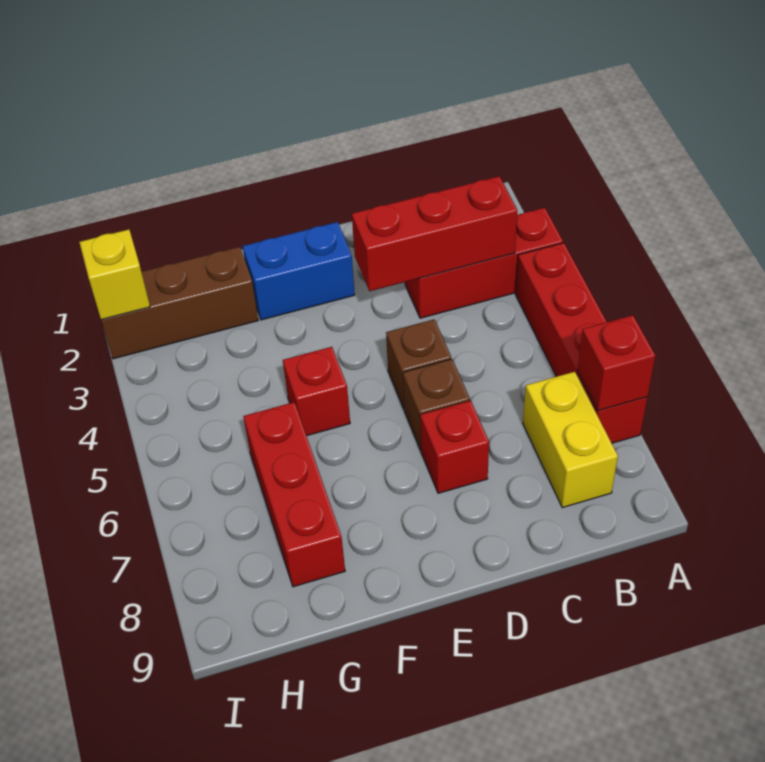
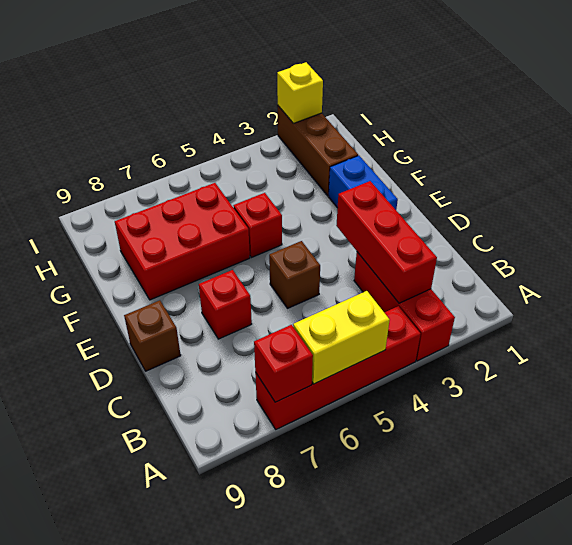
yellow 1x2 brick [523,372,618,508] -> yellow 1x2 brick moved to [293,291,389,384]
brown 1x1 brick [403,359,470,450] -> brown 1x1 brick moved to [124,300,181,371]
red 1x3 brick [243,402,345,587] -> red 2x3 brick [115,183,250,300]

